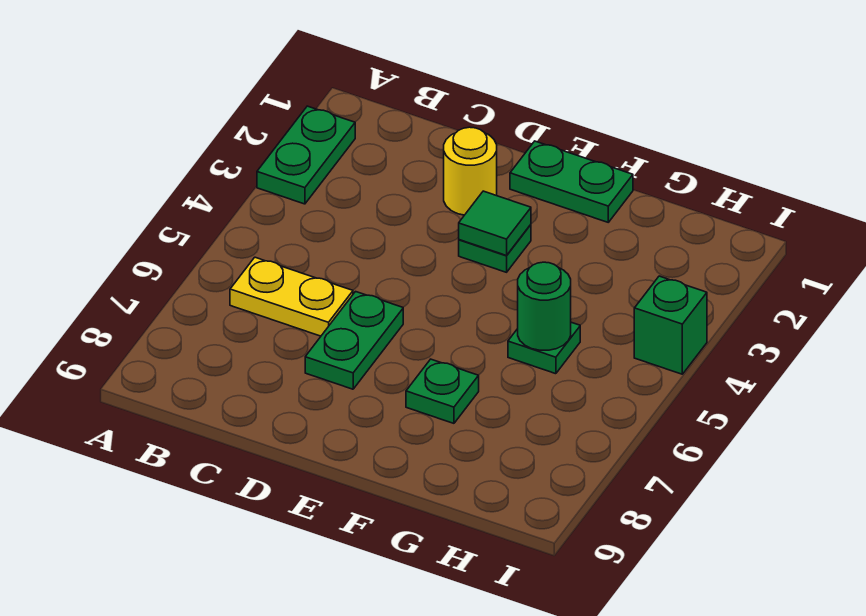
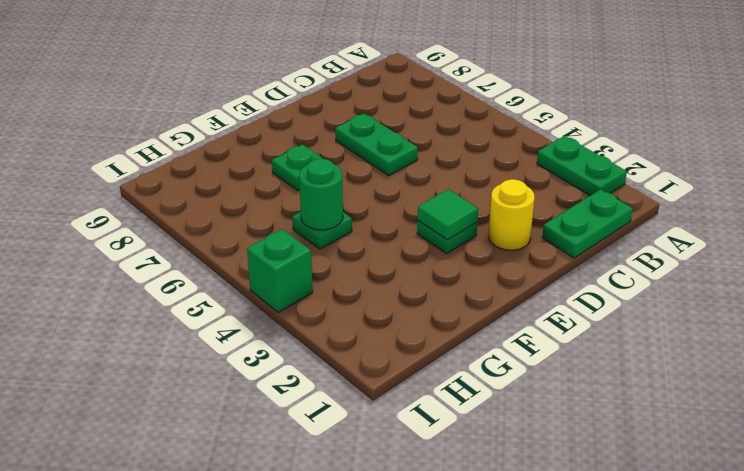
yellow 1x2 plate [230,257,353,336] -> none
green 1x2 plate [510,141,633,222] -> green 1x2 plate moved to [542,189,633,258]

